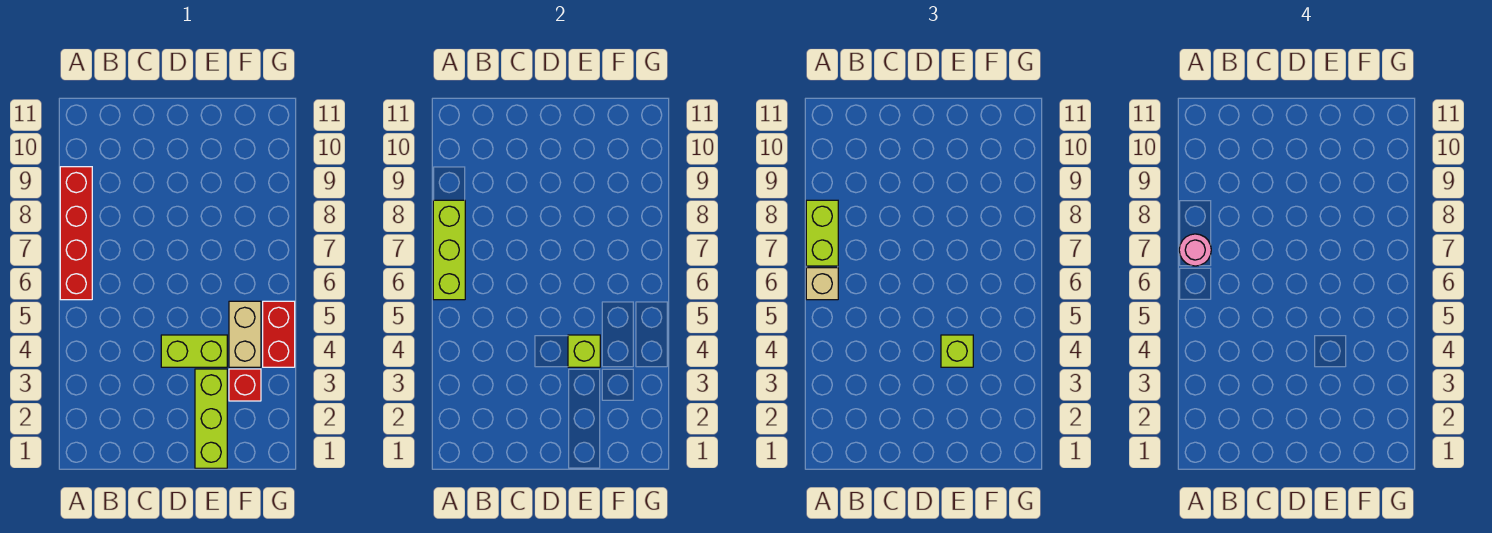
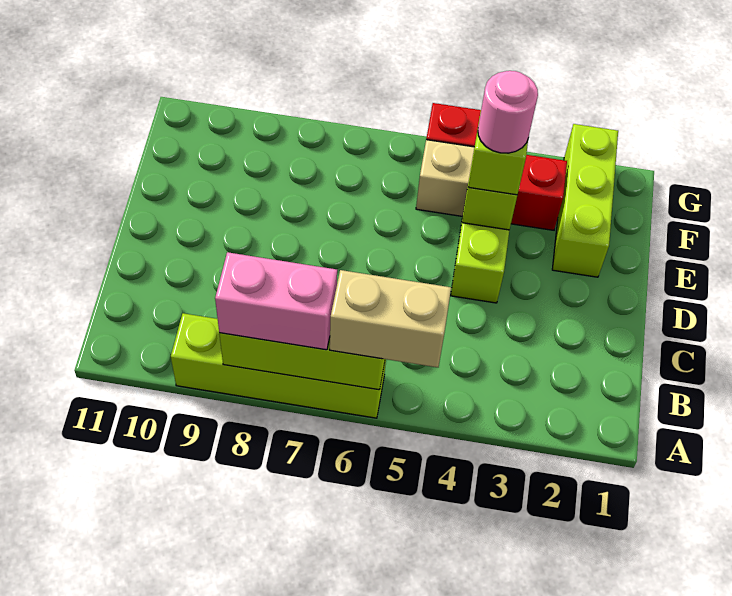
red 1x4 brick [60,167,92,300] -> lime 1x4 brick [171,313,386,418]
tan 1x1 brick [806,268,838,300] -> tan 1x2 brick [330,270,451,367]
lime 1x2 brick [806,200,838,266] -> pink 1x2 brick [215,252,337,350]
pink 1x1 round brick [1179,234,1211,266] -> pink 1x1 round brick moved to [478,71,538,153]
lime 1x3 brick [195,369,227,468] -> lime 1x3 brick turned to [552,124,618,277]

